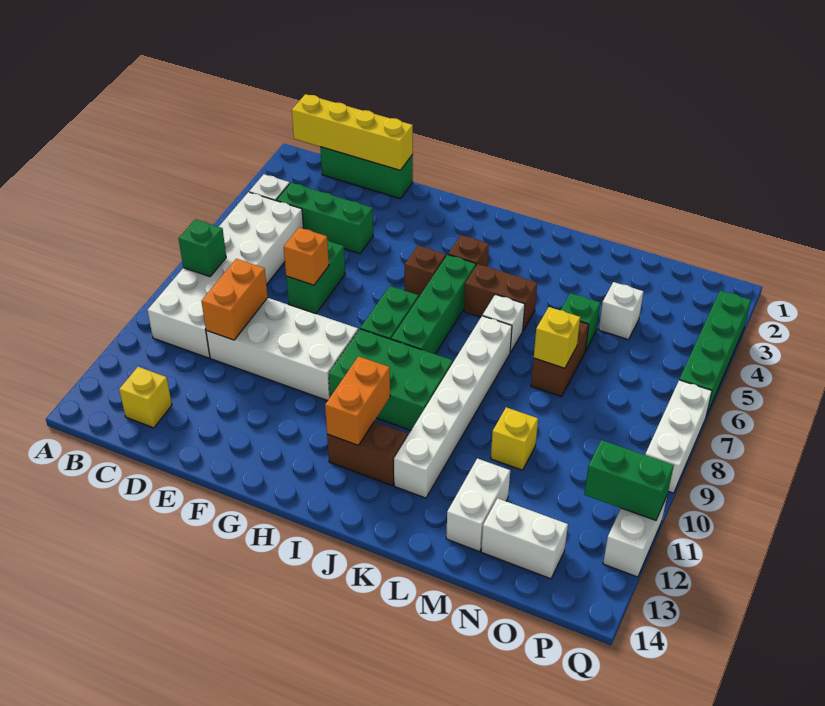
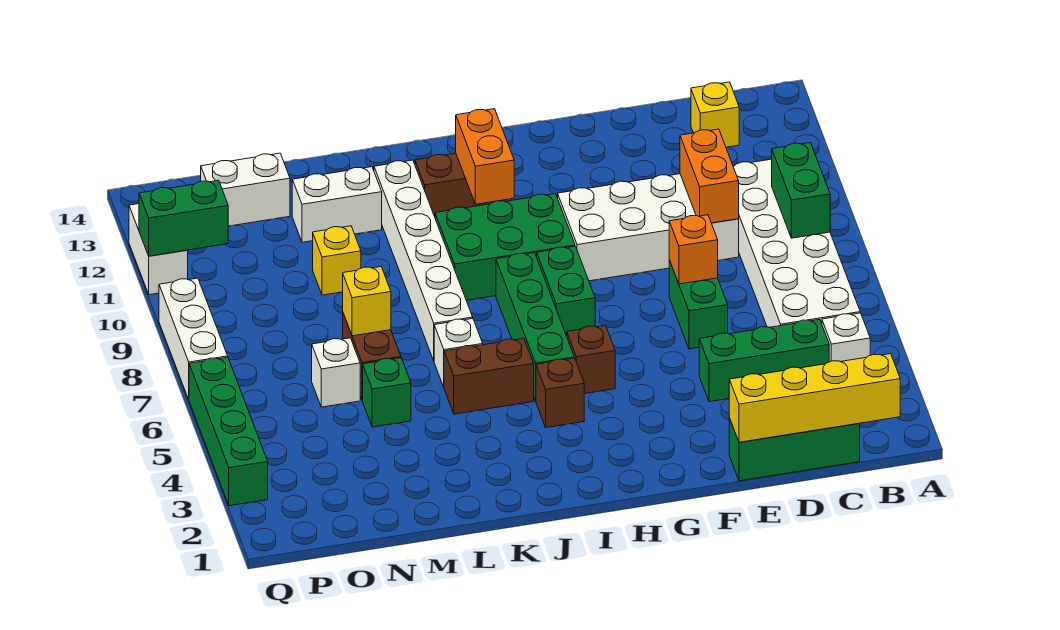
green 1x1 brick [179,219,226,277] -> green 1x2 brick [772,143,830,238]
white 1x2 brick [446,458,510,552] -> white 1x2 brick turned to [292,167,382,242]
white 1x1 brick [599,282,643,340] -> white 1x1 brick moved to [312,338,360,407]

